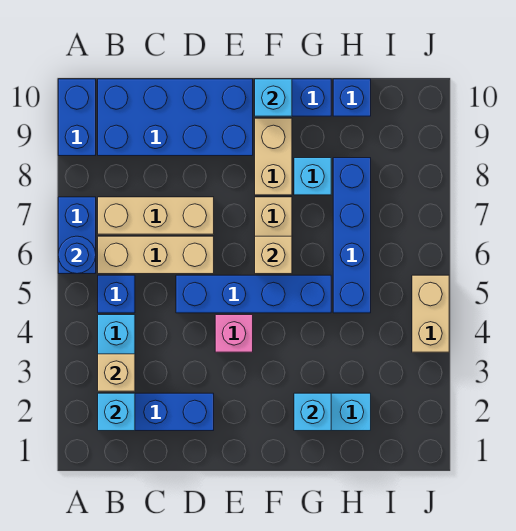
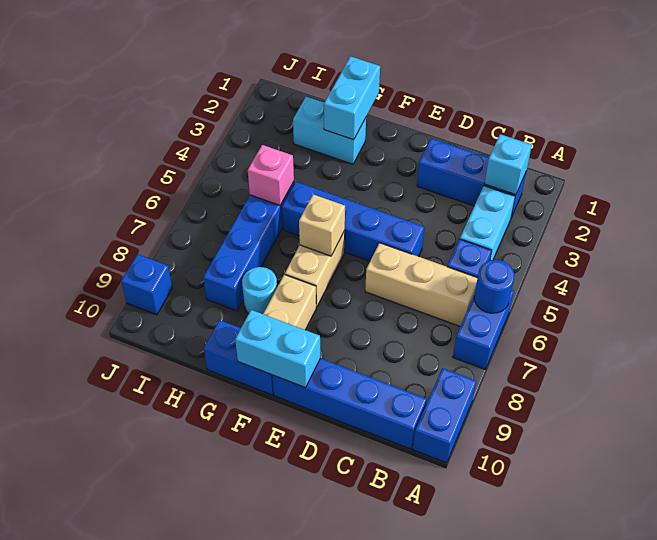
tan 1x1 brick [98,354,135,391] -> none
tan 1x3 brick [98,197,214,234] -> none
blue 2x4 brick [98,79,253,156] -> blue 1x4 brick [272,358,427,449]
pink 1x1 brick [215,315,253,352] -> pink 1x1 brick moved to [248,145,294,205]
cyan 1x1 brick [255,79,292,116] -> cyan 1x2 brick [235,310,320,388]
cyan 1x1 brick [294,393,331,431] -> cyan 1x2 brick [324,56,380,140]
cyan 1x1 brick [294,158,331,195] -> cyan 1x1 round brick [242,267,277,314]
blue 1x1 brick [333,79,371,116] -> blue 1x1 brick moved to [121,254,172,315]
tan 1x2 brick [412,275,449,352] -> none

